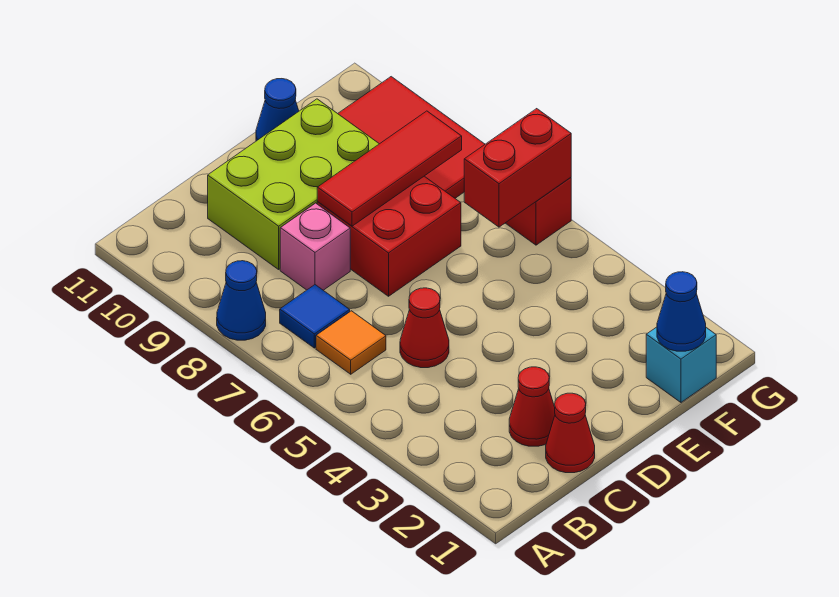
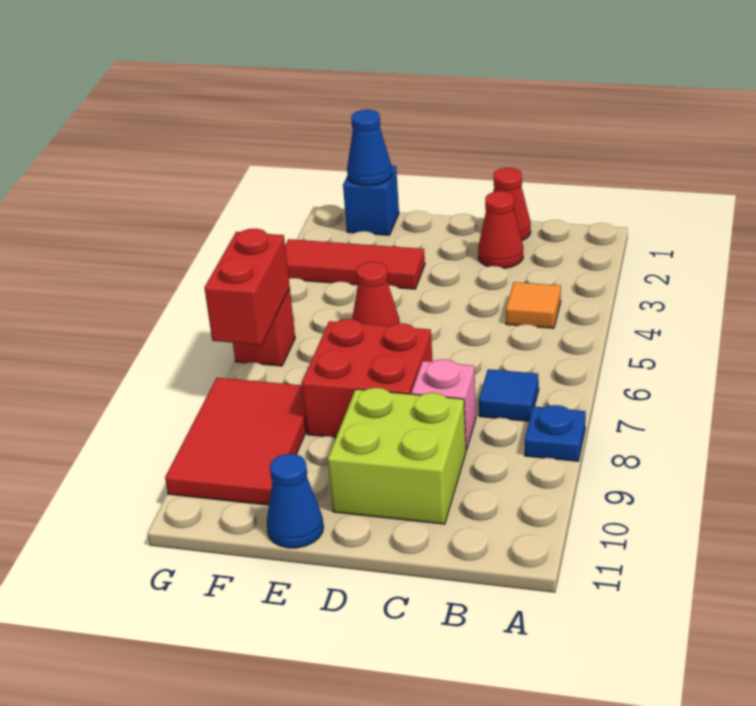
blue 1x1 cone [217,261,266,340] -> blue 1x1 plate [525,405,586,461]
orange 1x1 tile [316,311,386,374] -> orange 1x1 tile moved to [506,282,561,328]
red 1x1 cone [400,288,449,368] -> red 1x1 cone moved to [352,262,400,326]
lime 2x3 brick [208,99,379,269] -> lime 2x2 brick [328,388,466,524]
red 1x3 tile [317,111,462,226] -> red 1x3 tile moved to [285,239,425,289]
cyan 1x1 brick [646,327,716,402] -> blue 1x1 brick [343,165,399,235]
red 1x2 brick [464,109,571,227] -> red 1x2 brick turned to [204,229,290,345]

